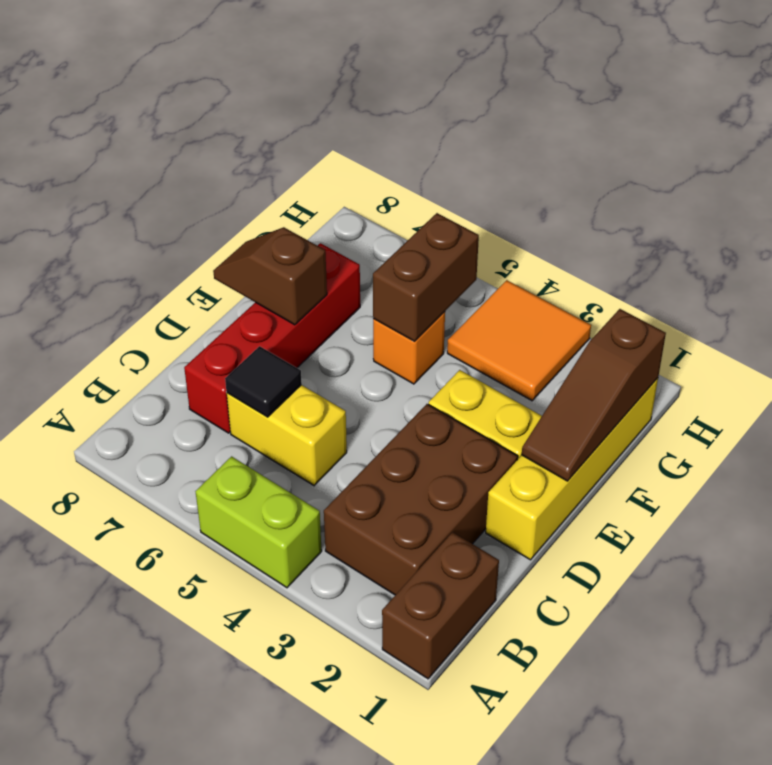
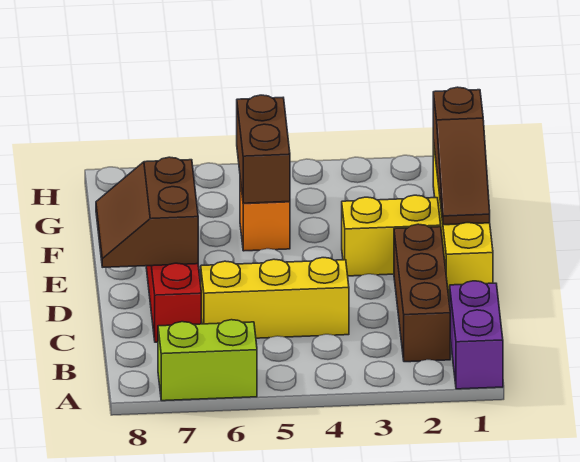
brown 1x2 brick [382,532,499,679] -> purple 1x2 brick [450,281,503,389]
lime 1x2 brick [196,456,322,588] -> lime 1x2 brick moved to [158,320,257,401]
brown 2x3 brick [324,404,518,595] -> brown 1x3 brick [394,224,450,362]
yellow 1x2 brick [227,385,347,486] -> yellow 1x3 brick [201,258,349,338]
black 1x1 tile [225,346,302,417] -> none
brown 1x2 slope [213,227,327,325] -> brown 2x2 slope [96,157,198,267]
orange 2x2 tile [447,280,591,401] -> none

